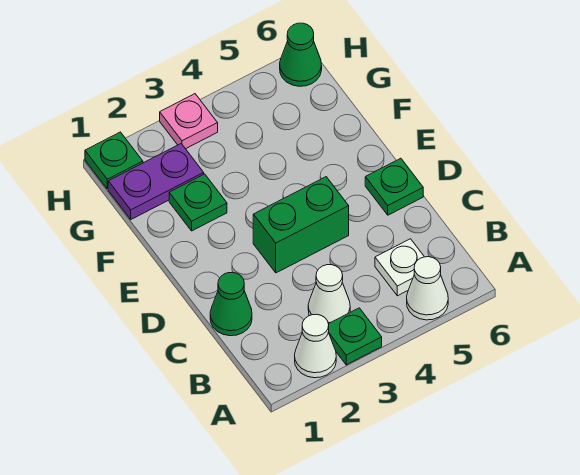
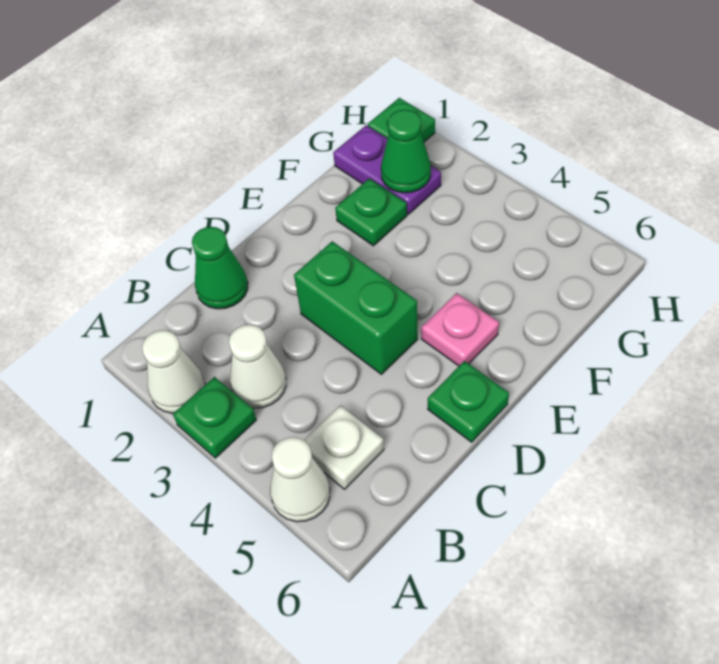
pink 1x1 plate [160,94,218,149] -> pink 1x1 plate moved to [421,293,499,366]
green 1x1 cone [280,23,322,86] -> green 1x1 cone moved to [381,110,431,193]

